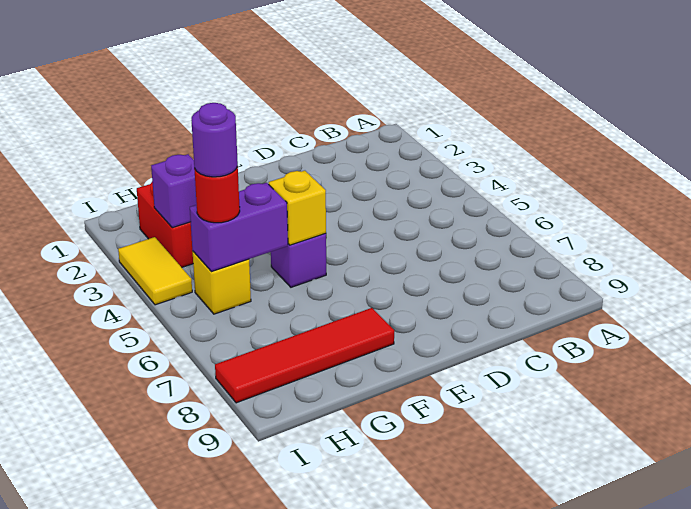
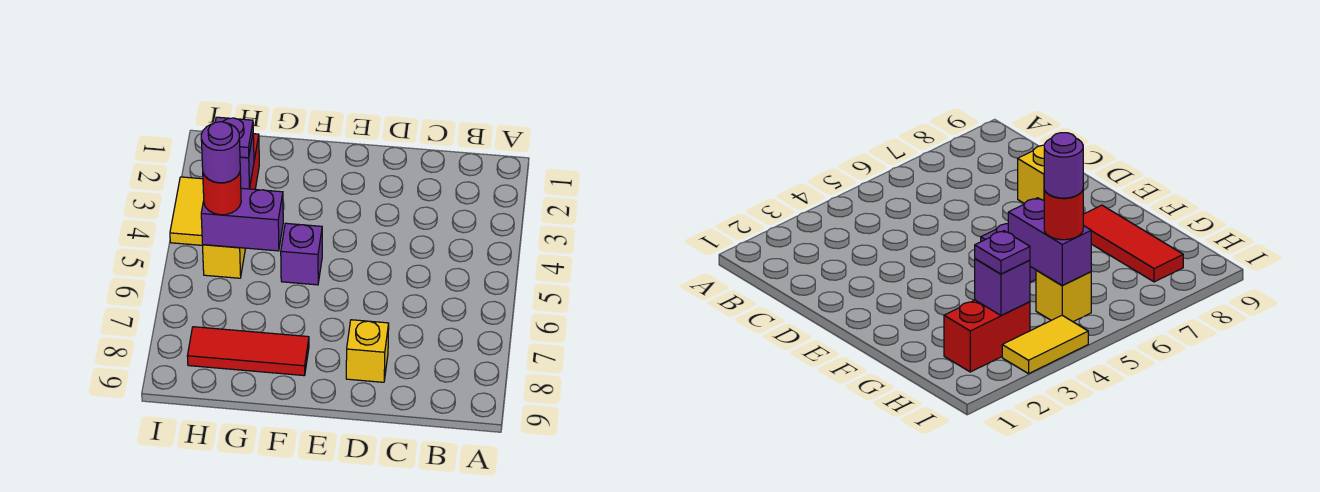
yellow 1x1 brick [269,171,326,245] -> yellow 1x1 brick moved to [346,320,389,382]
red 1x4 tile [215,308,394,403] -> red 1x3 tile [187,327,309,376]
none -> purple 1x1 plate [215,117,253,158]

